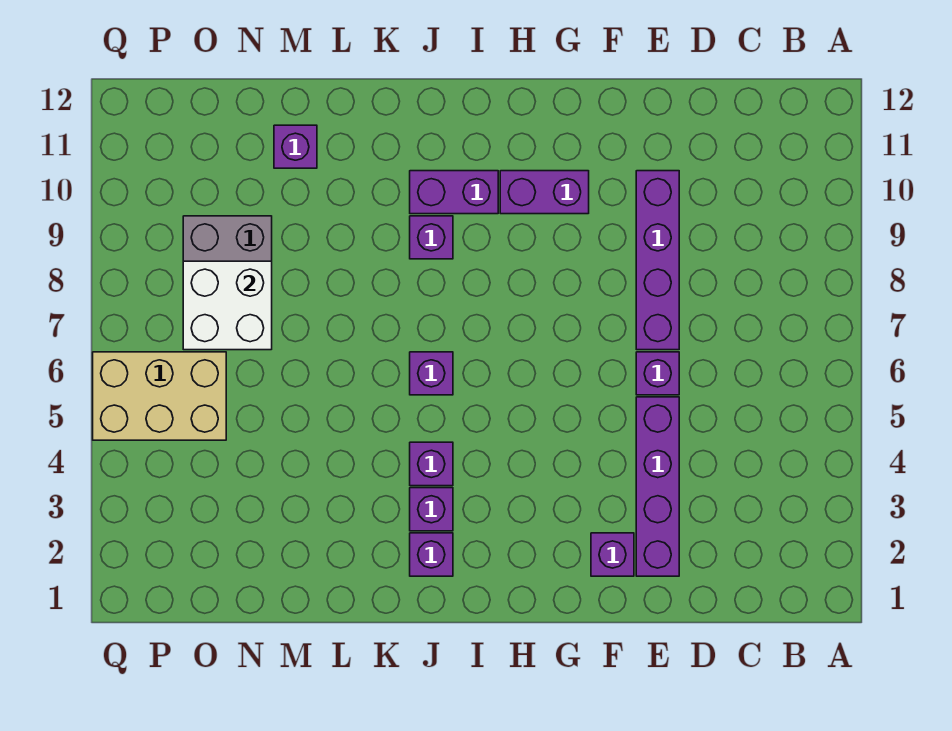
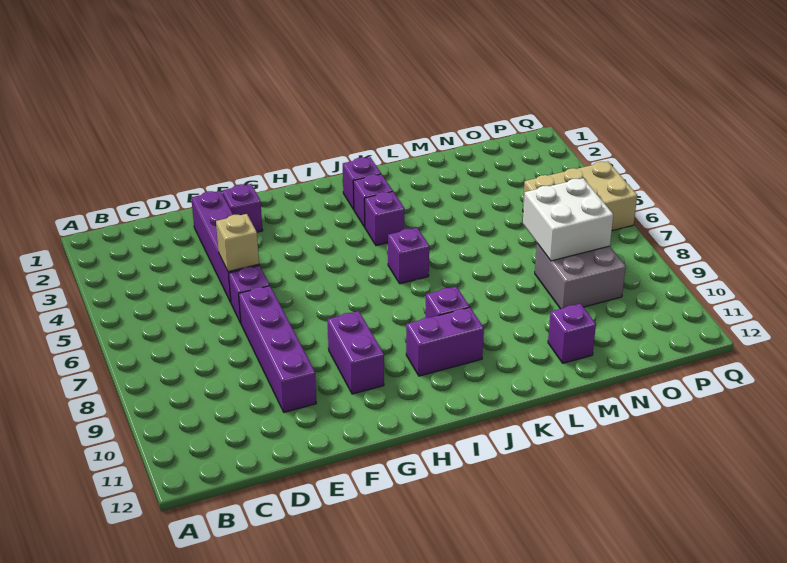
none -> tan 1x1 brick [216,214,259,272]
purple 1x2 brick [500,171,589,214] -> purple 1x2 brick turned to [327,311,384,394]

